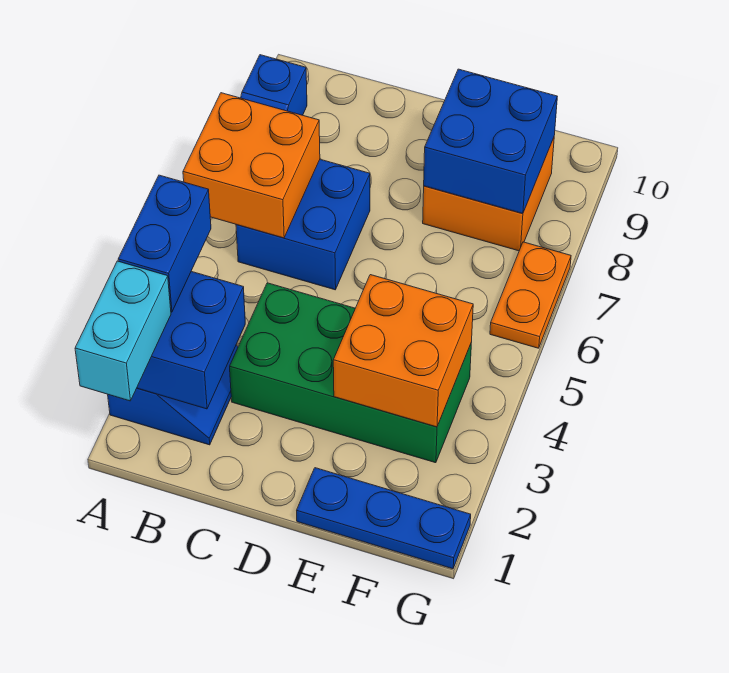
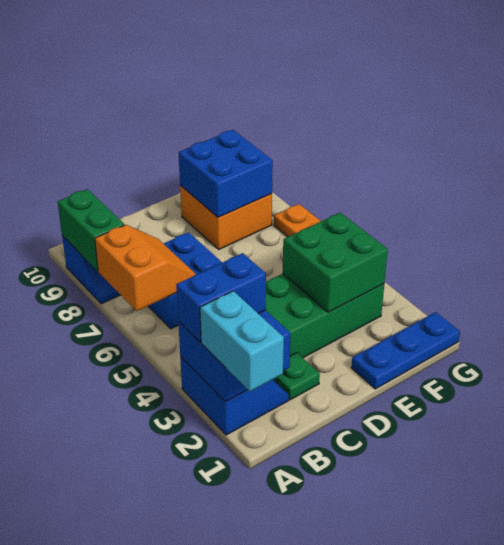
blue 1x2 brick [118,175,211,312] -> blue 1x2 brick turned to [176,253,266,342]
orange 2x2 brick [183,93,320,238] -> orange 2x2 slope [95,225,196,311]
none -> green 1x2 brick [58,189,124,271]
none -> green 1x1 plate [273,353,320,400]
orange 2x2 brick [333,275,473,427] -> green 2x2 brick [283,213,388,312]

